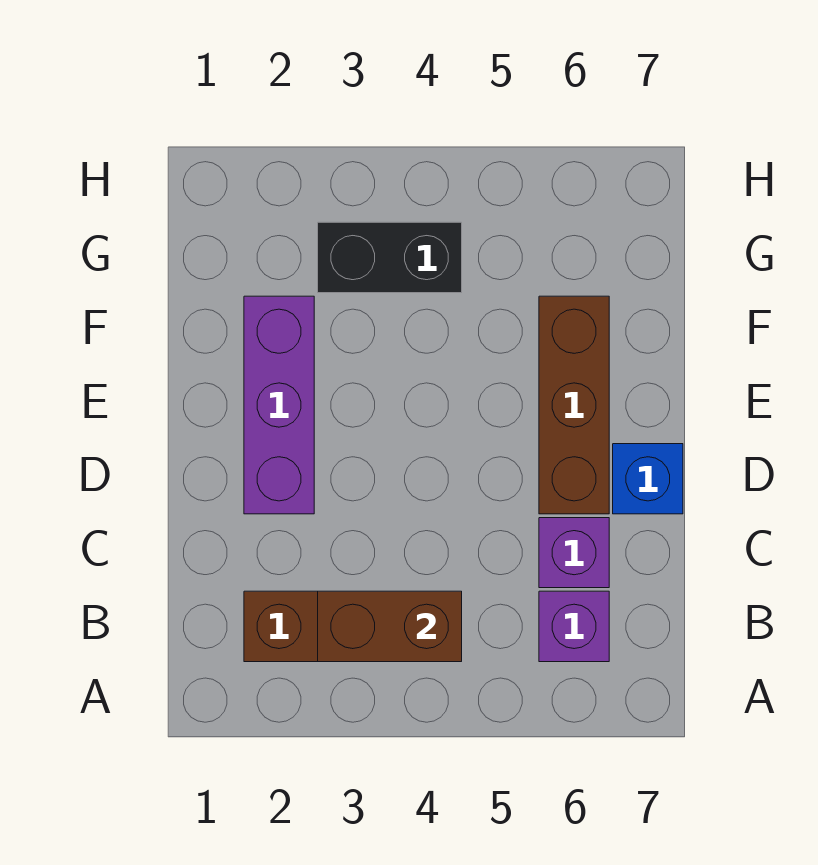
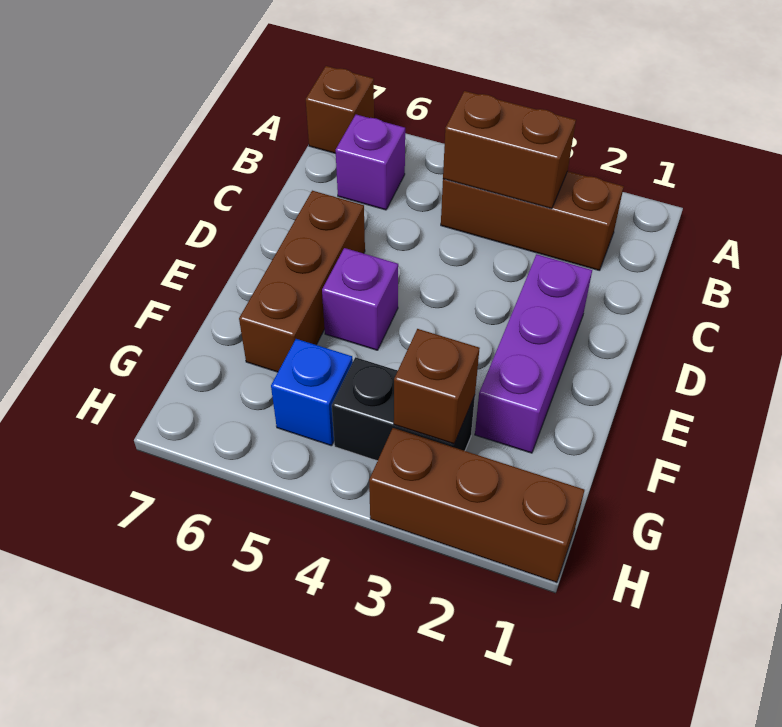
none -> brown 1x1 brick [306,66,374,154]
purple 1x1 brick [539,518,609,588] -> purple 1x1 brick moved to [322,248,398,350]
blue 1x1 brick [613,444,683,514] -> blue 1x1 brick moved to [271,339,353,446]
none -> brown 1x1 brick [394,329,480,444]
none -> brown 1x3 brick [369,428,585,582]

